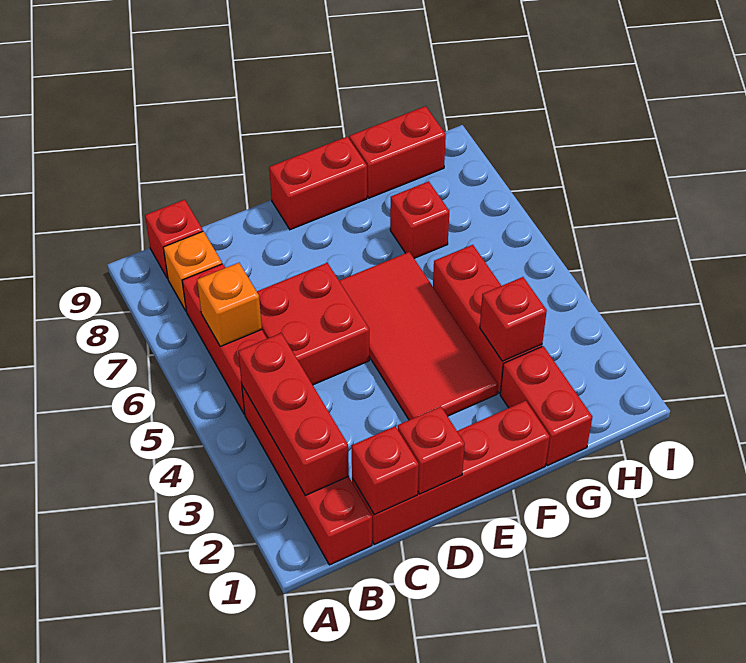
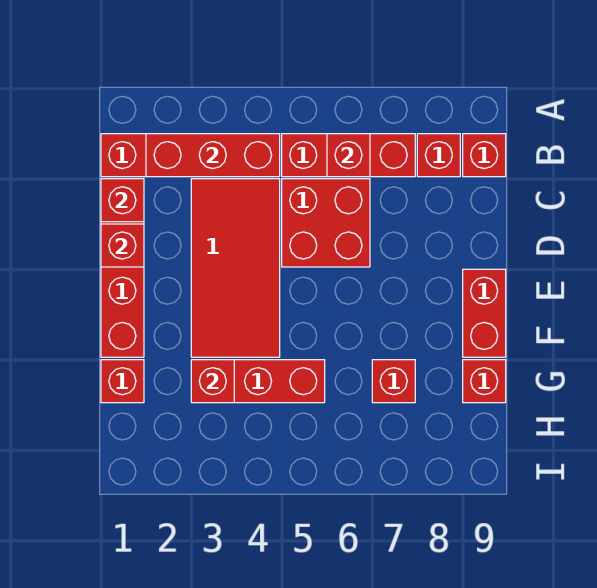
orange 1x1 brick [197,263,262,346] -> red 1x1 brick [327,134,370,177]
orange 1x1 brick [163,231,222,311] -> red 1x1 brick [417,134,460,177]
red 2x4 tile [339,252,498,420] -> red 2x4 tile turned to [191,179,280,357]
red 1x2 brick [500,346,592,466] -> red 1x1 brick [101,360,144,403]
red 1x2 brick [349,106,446,198] -> red 1x1 brick [463,360,506,403]

